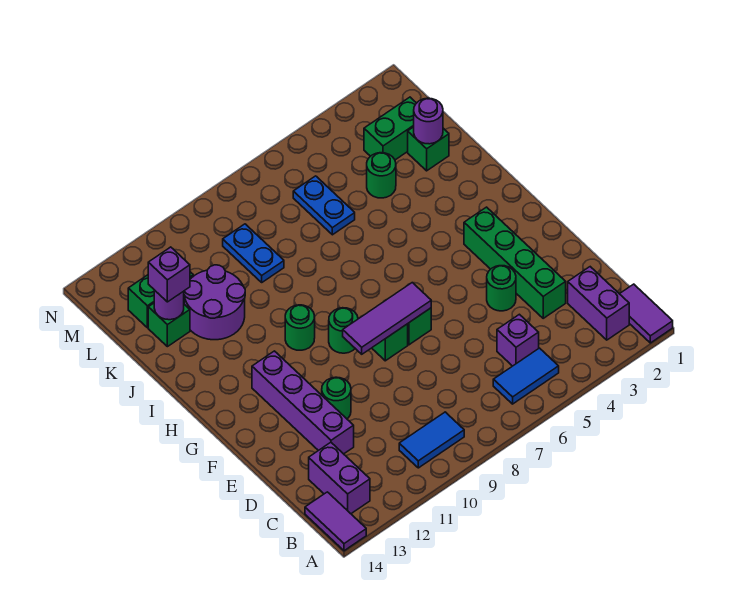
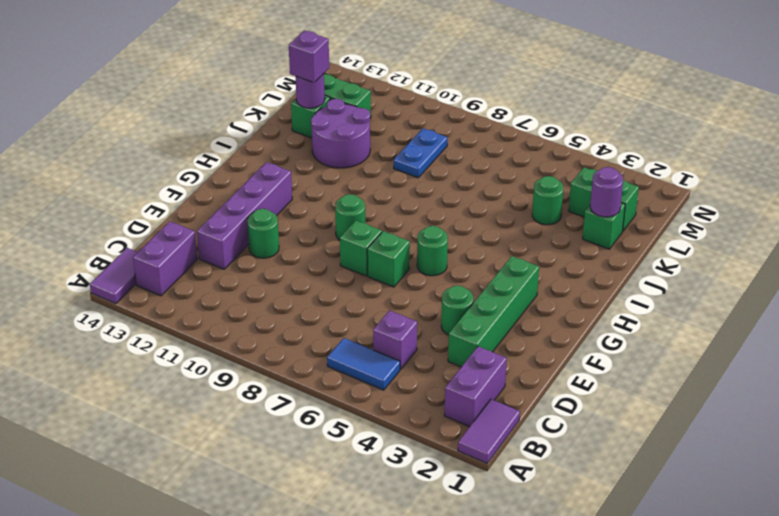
blue 1x2 tile [399,412,464,468] -> none
purple 1x3 tile [343,283,431,354] -> none
green 1x1 round brick [285,305,315,350] -> green 1x1 round brick moved to [417,226,448,276]
blue 1x2 plate [293,176,355,235] -> none

